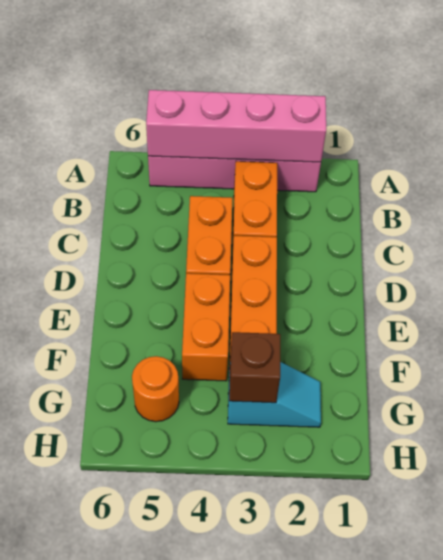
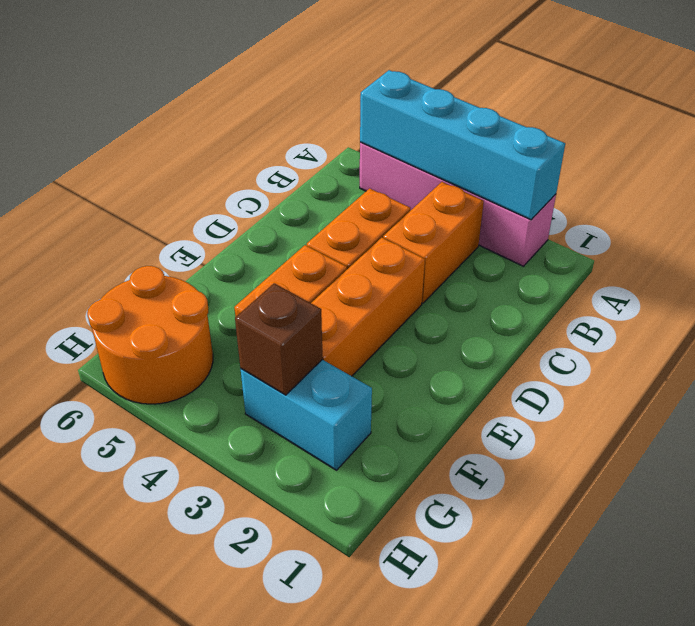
pink 1x4 brick [146,90,326,162] -> cyan 1x4 brick [360,70,565,220]
cyan 1x2 slope [228,362,321,427] -> cyan 1x2 brick [241,360,372,470]
orange 1x1 round brick [132,356,179,422] -> orange 2x2 round brick [87,266,213,404]

